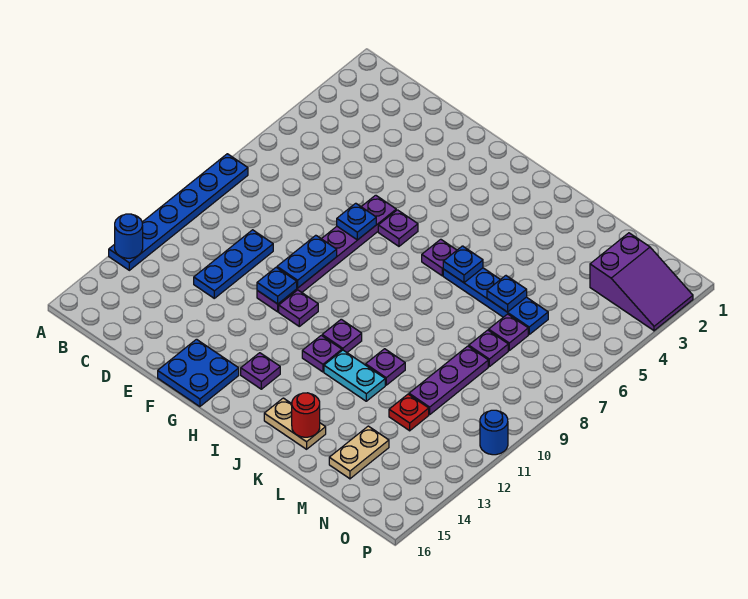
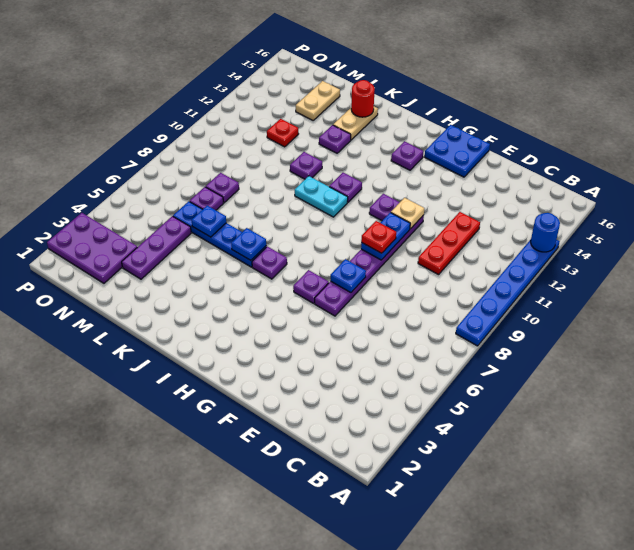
blue 1x3 plate [194,230,273,298] -> red 1x3 plate [418,212,480,275]
none -> red 1x1 plate [361,221,396,253]
blue 1x1 plate [257,267,297,304] -> tan 1x1 plate [391,198,424,229]
purple 1x1 plate [302,335,342,372] -> purple 1x1 plate moved to [319,125,351,153]
cyan 1x2 plate [324,350,385,401] -> cyan 1x2 plate moved to [295,176,348,217]
tan 1x2 plate [264,398,326,449] -> tan 1x2 plate turned to [333,107,378,140]
purple 1x3 plate [409,346,488,415] -> purple 1x3 plate moved to [122,216,191,279]
purple 2x3 slope [590,233,693,331] -> purple 2x3 plate [47,213,137,283]
blue 1x1 round brick [480,410,508,455] -> none

